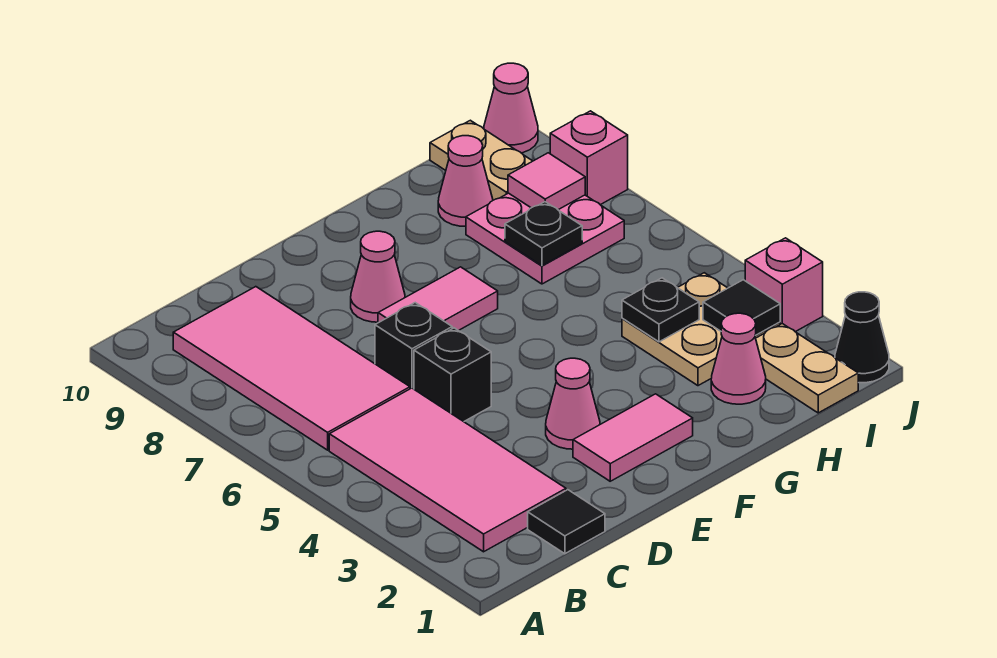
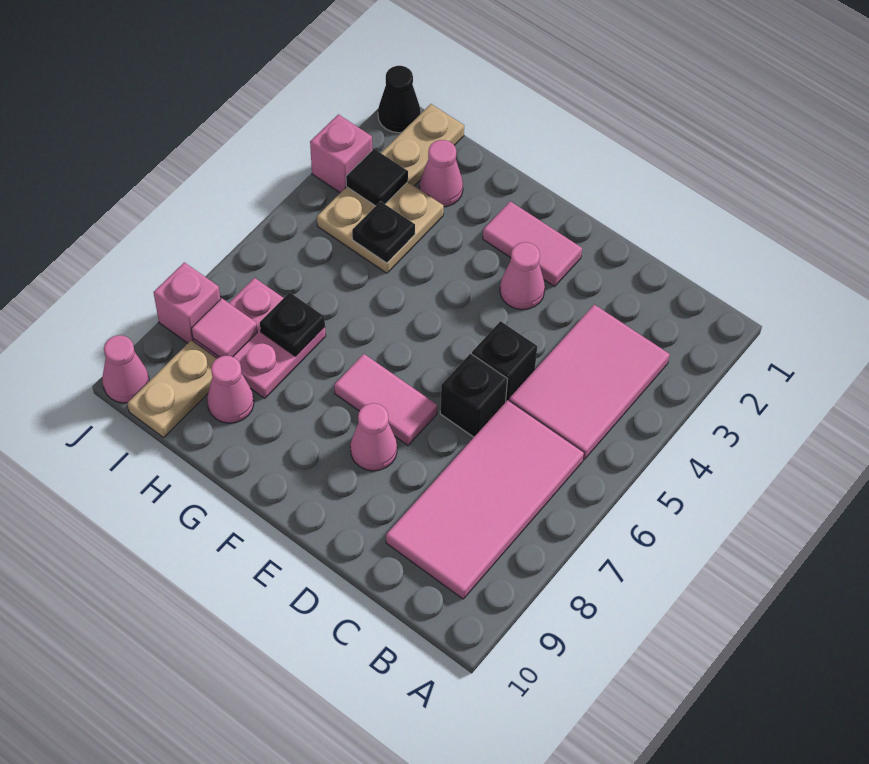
pink 2x4 tile [329,388,566,552] -> pink 2x3 tile [509,305,670,460]
black 1x1 tile [528,490,605,554] -> none

